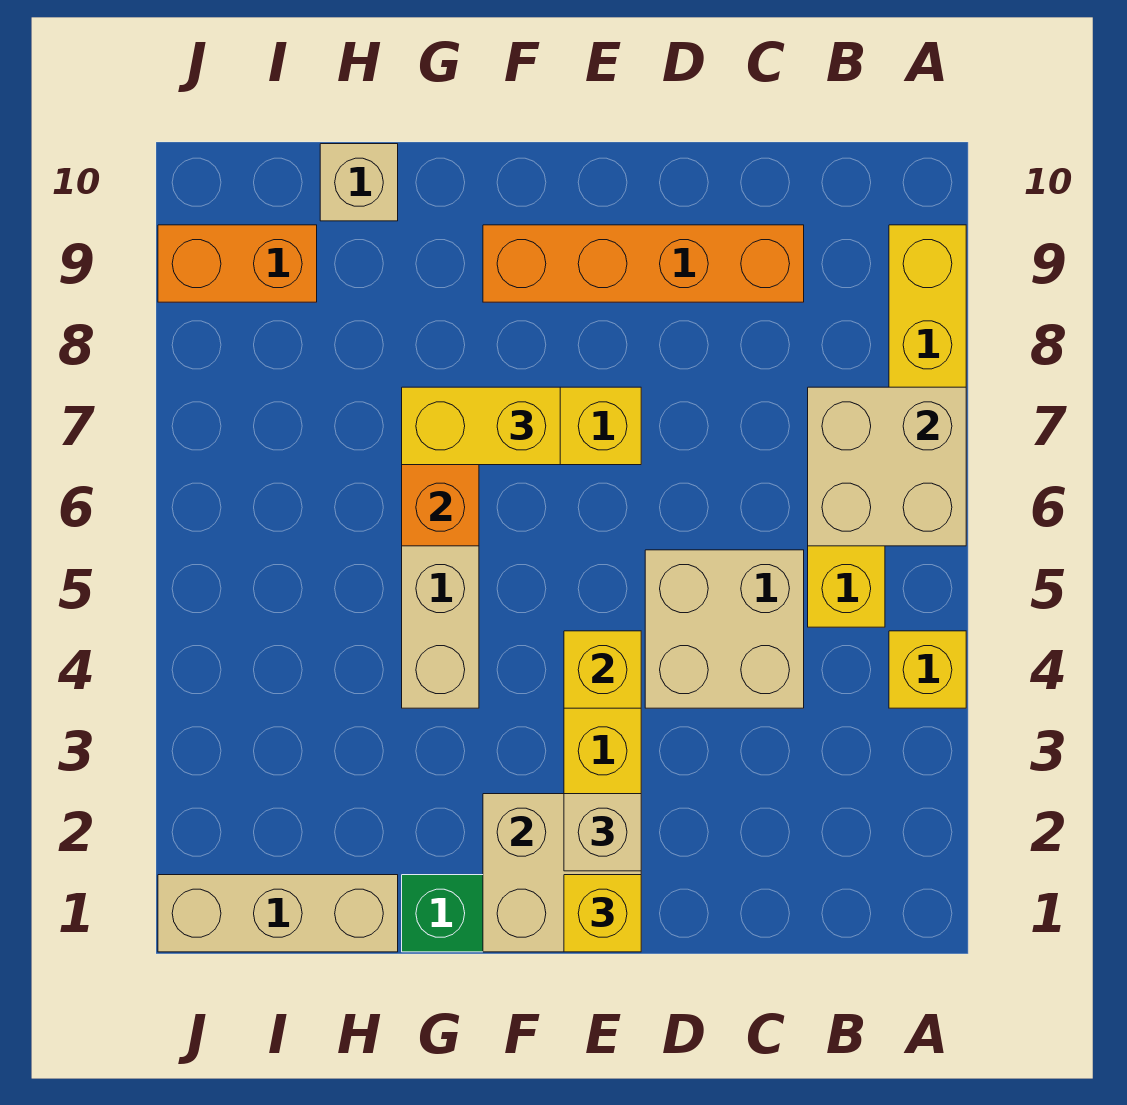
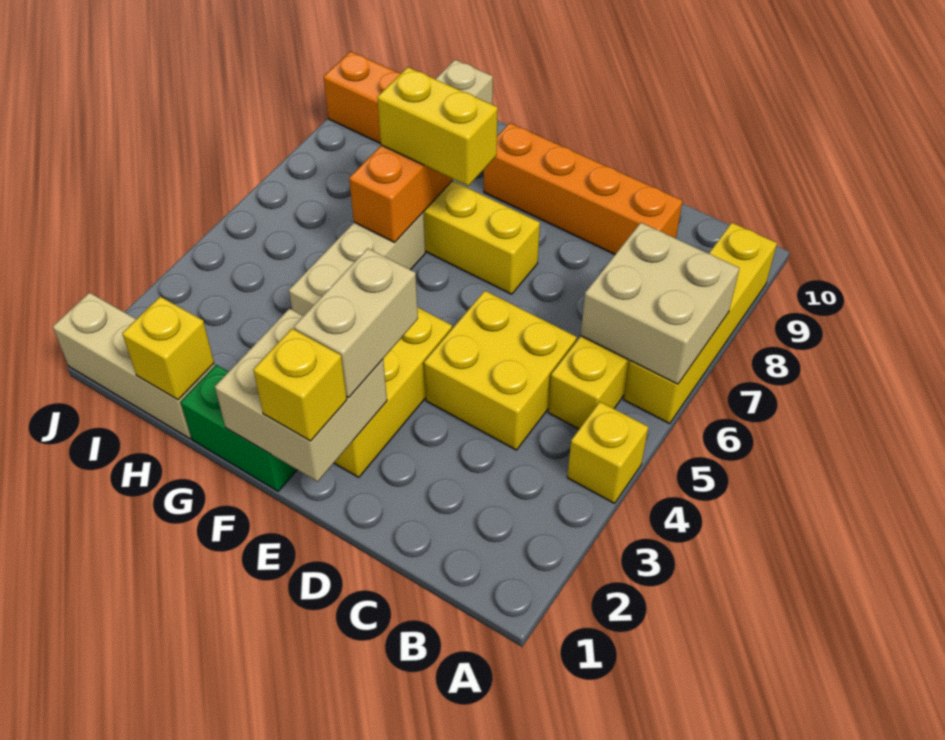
tan 2x2 brick [645,550,804,708] -> yellow 2x2 brick [424,291,577,450]
tan 1x1 brick [564,794,641,871] -> tan 1x2 brick [294,248,418,398]
yellow 1x1 brick [564,631,641,708] -> yellow 1x1 brick moved to [122,297,214,400]

